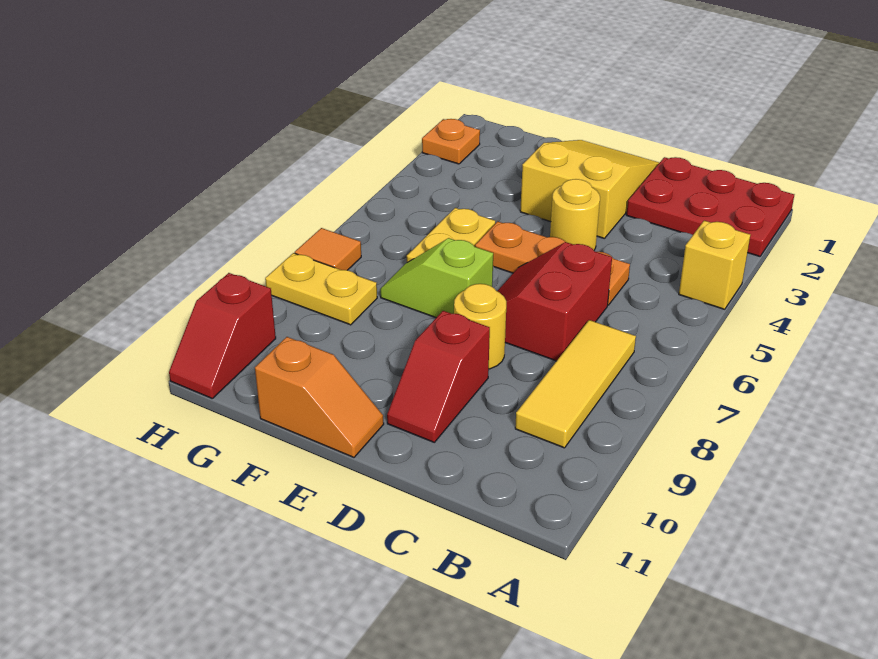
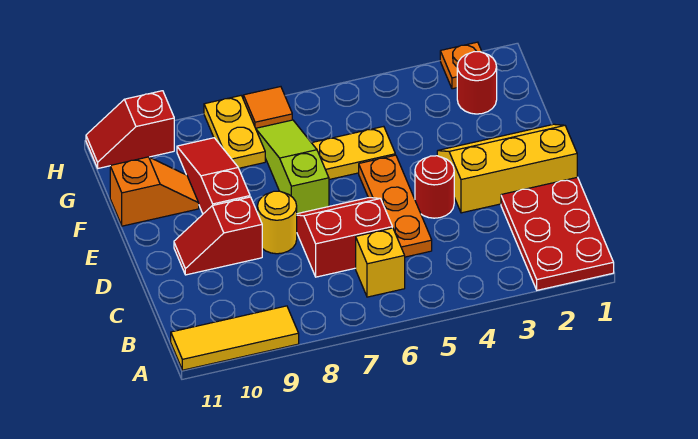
yellow 1x1 brick [679,221,750,309] -> yellow 1x1 brick moved to [356,228,405,297]
yellow 1x3 tile [515,320,636,448] -> yellow 1x3 tile moved to [171,306,299,370]
yellow 2x3 slope [520,140,659,239] -> yellow 2x3 slope turned to [437,124,577,213]
yellow 1x1 round brick [550,179,600,250] -> red 1x1 round brick [415,156,454,218]
lime 1x2 slope [380,238,493,318] -> lime 1x3 slope [256,120,329,214]
none -> red 1x3 slope [177,138,250,214]
orange 1x2 slope [255,337,384,457] -> orange 1x2 slope turned to [110,157,199,226]
none -> red 1x1 round brick [457,52,497,114]

